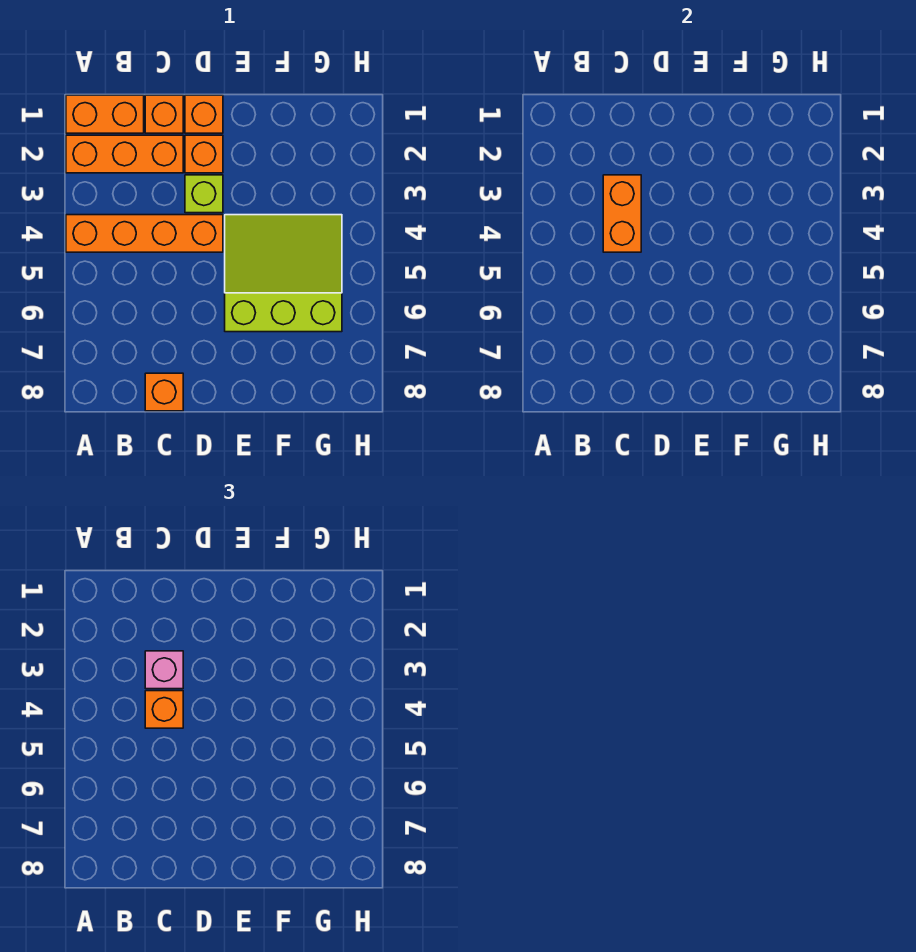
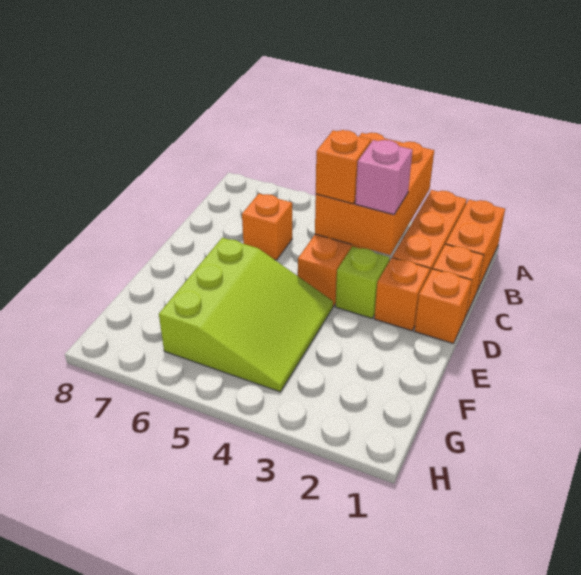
orange 1x2 brick [603,175,641,252] -> orange 2x3 brick [315,133,434,255]
orange 1x1 brick [145,373,183,411] -> orange 1x1 brick moved to [242,194,292,260]

